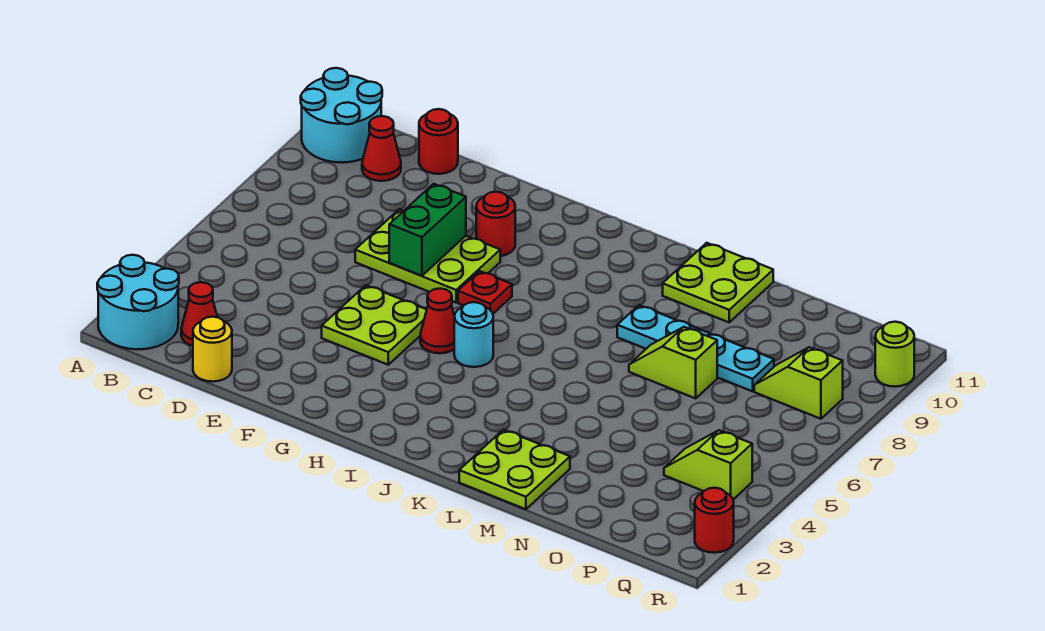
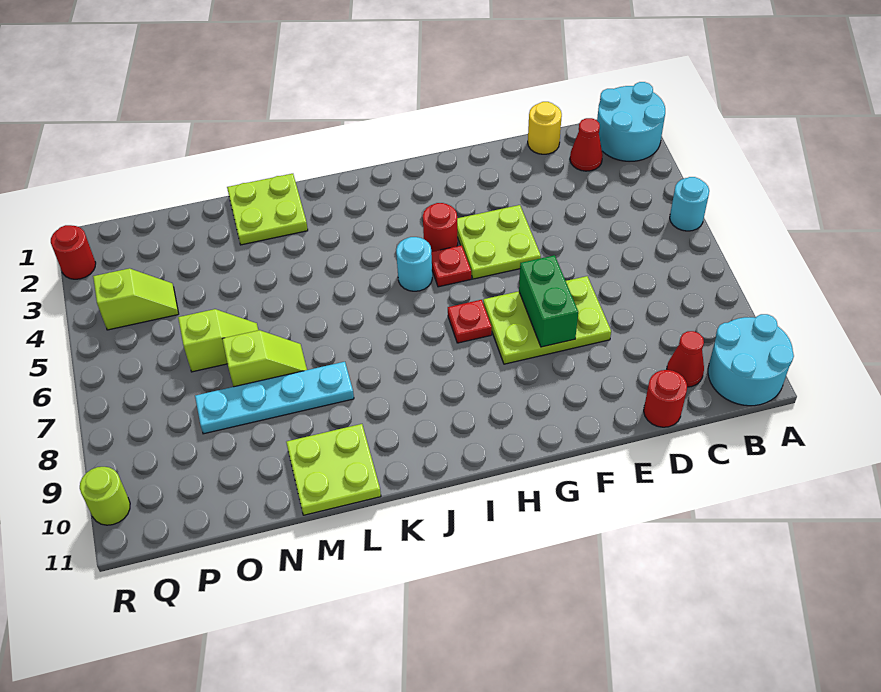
none -> cyan 1x1 round brick [670,177,709,231]
red 1x1 round brick [476,192,515,256] -> red 1x1 round brick moved to [423,203,458,252]
red 1x1 cone [420,288,454,353] -> red 1x1 plate [431,245,471,287]
lime 1x2 slope [754,347,843,419] -> lime 1x2 slope moved to [178,309,258,372]

